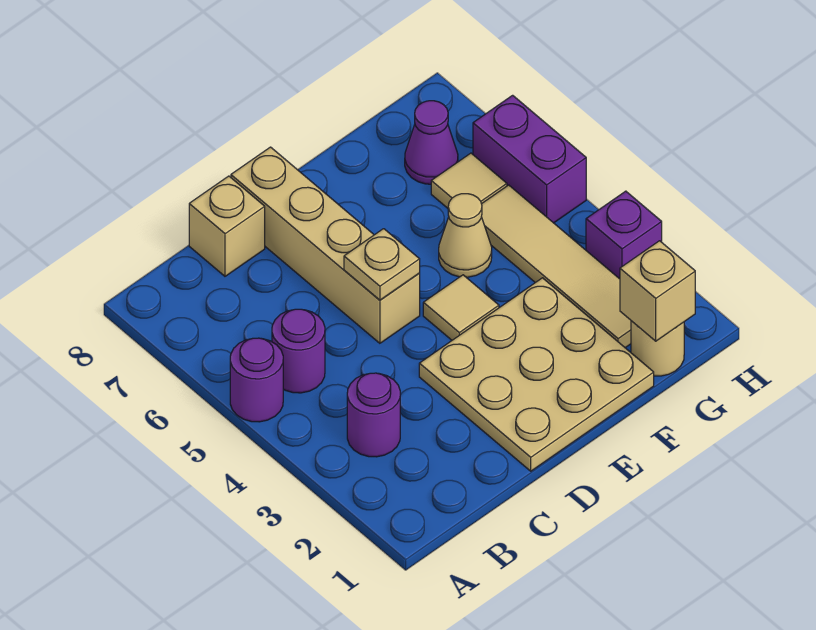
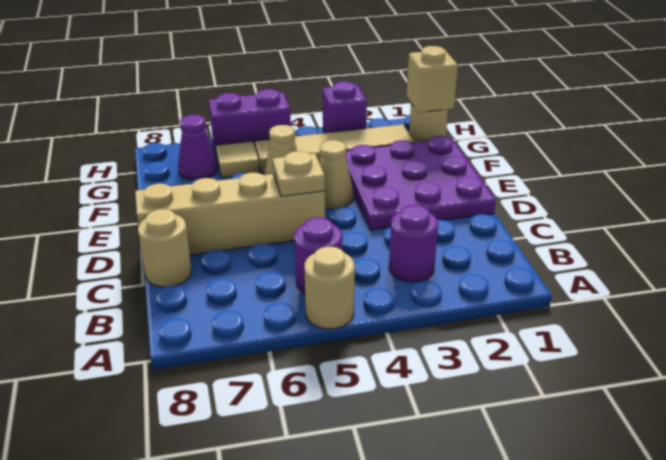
purple 1x1 round brick [230,338,283,422] -> tan 1x1 round brick [304,247,355,329]
tan 1x1 brick [189,176,265,276] -> tan 1x1 round brick [138,209,192,287]
tan 3x3 plate [419,278,654,471] -> purple 3x3 plate [345,136,496,230]
tan 1x1 tile [423,275,499,340] -> tan 1x1 cone [319,140,353,209]

